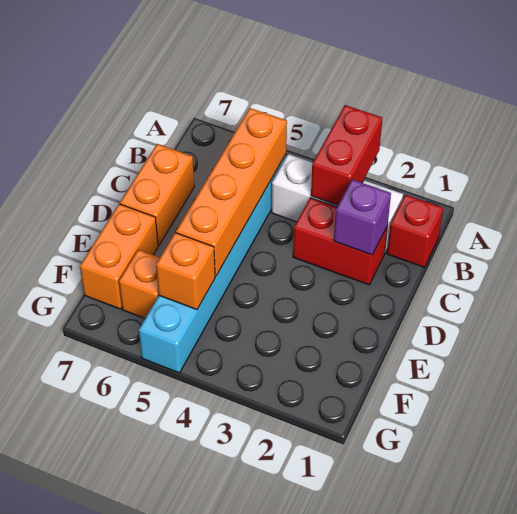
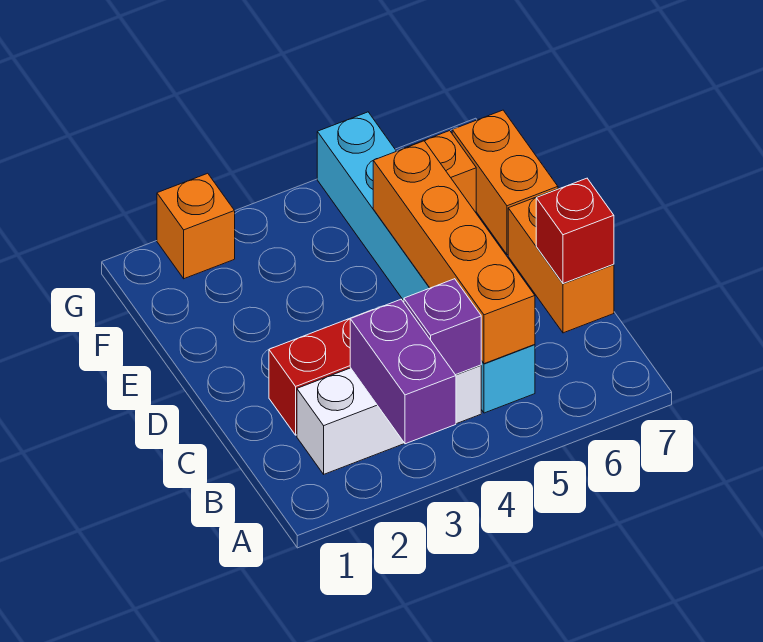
red 1x2 brick [311,105,382,205] -> purple 1x2 brick [350,299,456,444]
red 1x1 brick [387,195,443,267] -> red 1x1 brick moved to [536,178,614,284]
purple 1x1 brick [334,179,391,255] -> purple 1x1 brick moved to [404,279,481,375]
orange 1x1 brick [156,233,215,310] -> orange 1x1 brick moved to [157,173,235,279]

